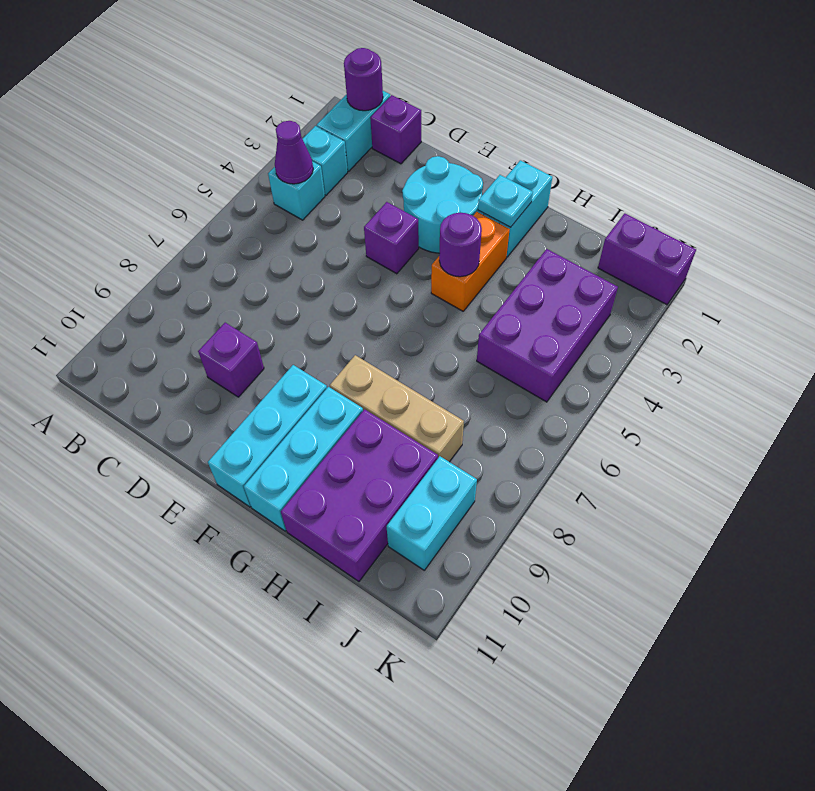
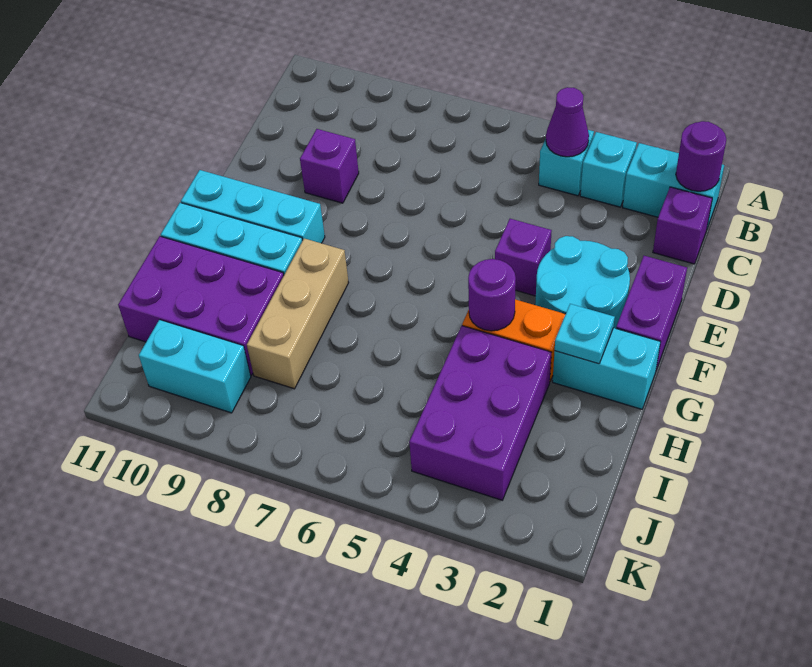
purple 2x3 brick [477,249,618,402] -> purple 2x3 brick turned to [409,326,551,500]
purple 1x2 brick [598,213,696,305] -> purple 1x2 brick moved to [616,256,687,370]

